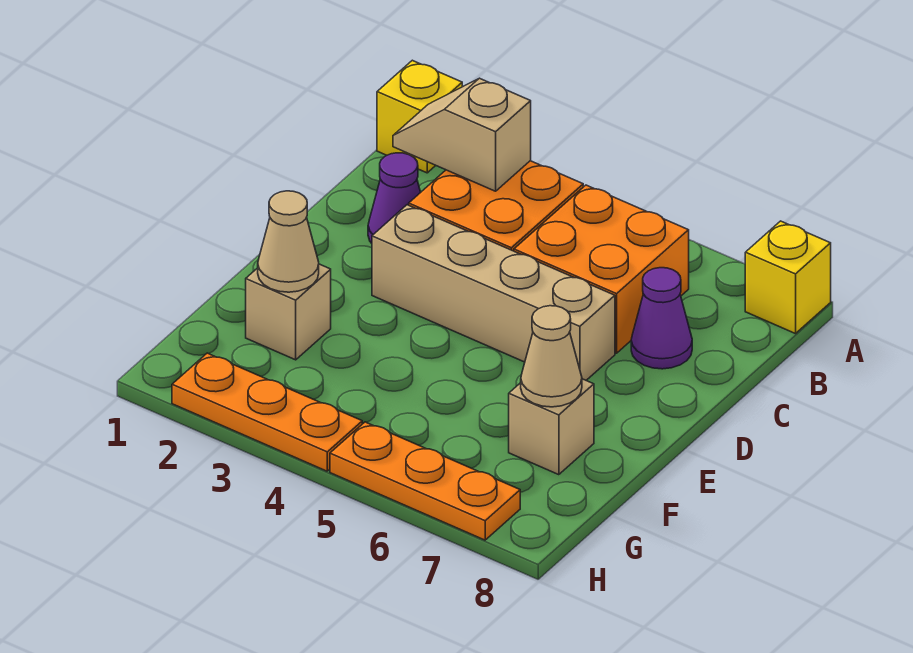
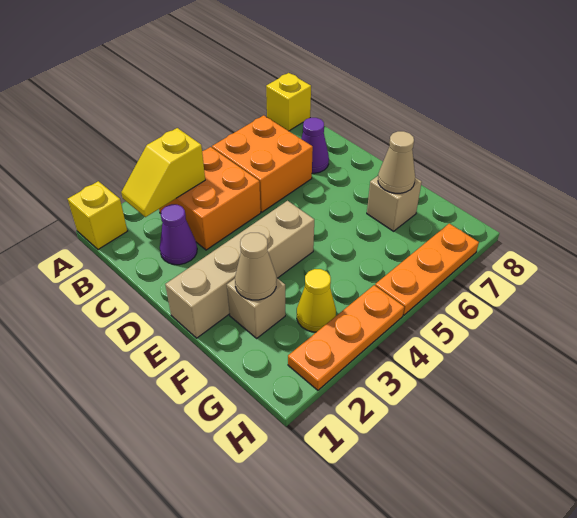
tan 1x2 slope [393,78,531,191] -> yellow 1x2 slope [121,128,205,217]
tan 1x4 brick [372,205,615,380] -> tan 1x4 brick moved to [165,201,314,338]
none -> yellow 1x1 cone [297,269,336,332]

